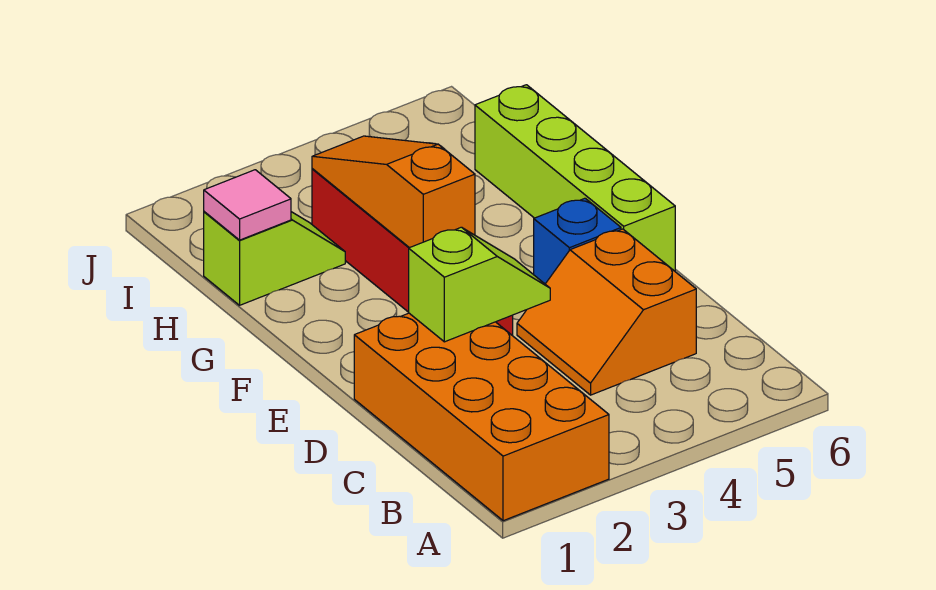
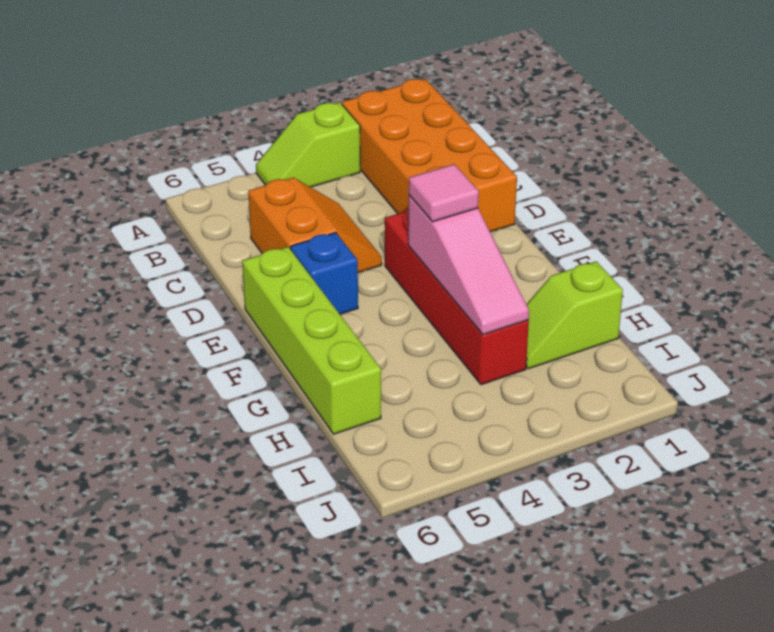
lime 1x2 slope [409,227,550,342] -> lime 1x2 slope moved to [256,102,360,187]
orange 1x3 slope [312,136,475,248] -> pink 1x3 slope [408,195,529,335]
pink 1x1 tile [204,170,291,240] -> pink 1x1 tile moved to [409,164,479,222]

